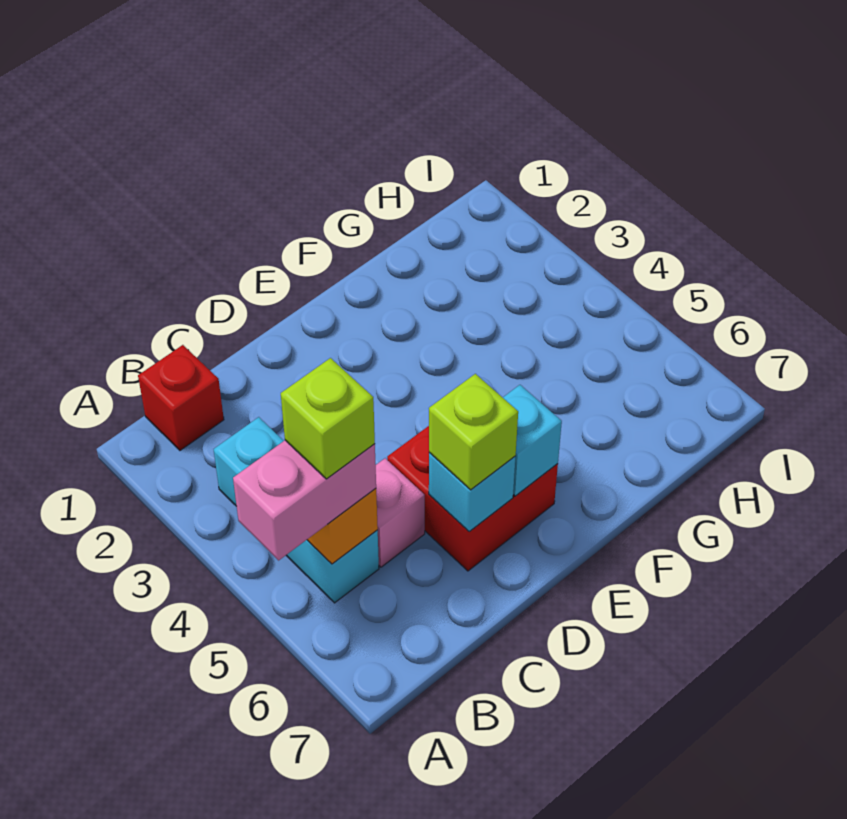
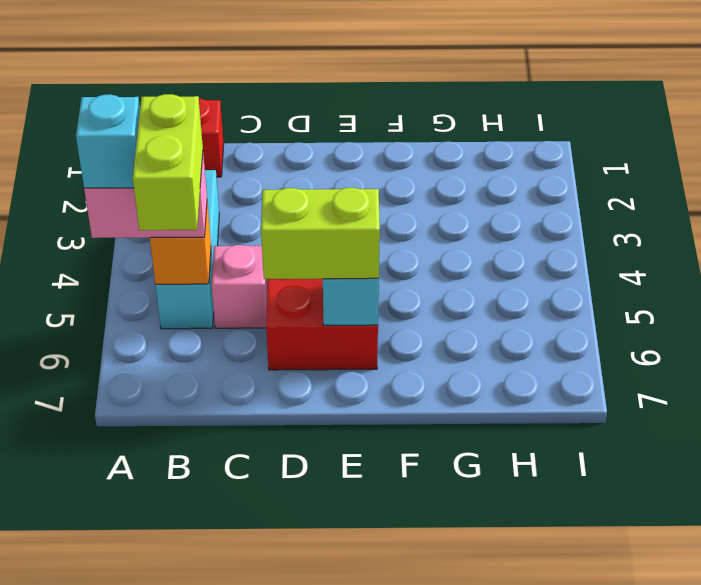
lime 1x1 brick [281,358,375,479] -> lime 1x2 brick [133,94,203,230]
cyan 1x1 brick [429,453,516,532] -> cyan 1x1 brick moved to [76,95,140,188]
lime 1x1 brick [429,374,518,490] -> lime 1x2 brick [261,188,380,279]

